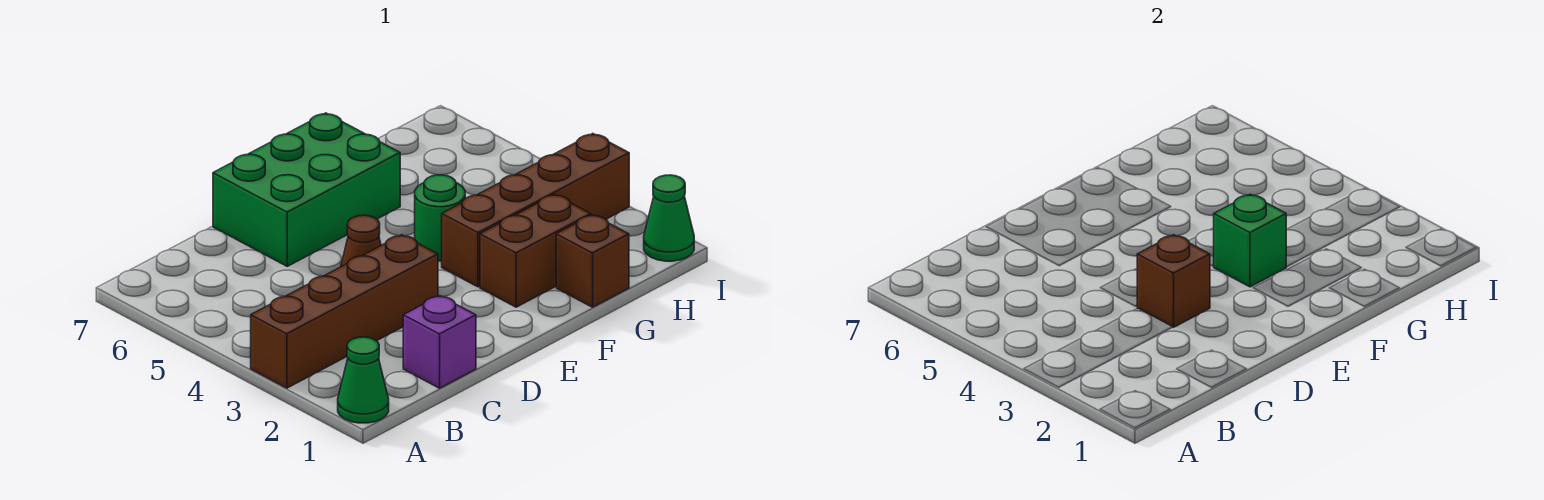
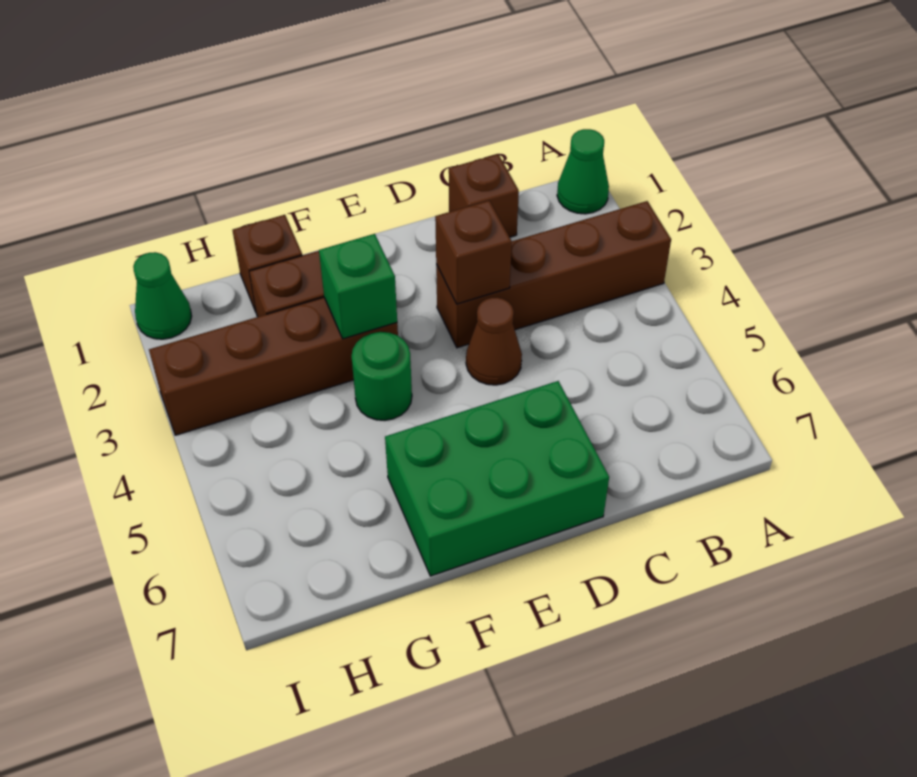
purple 1x1 brick [403,296,476,388] -> brown 1x1 brick [449,154,519,237]

